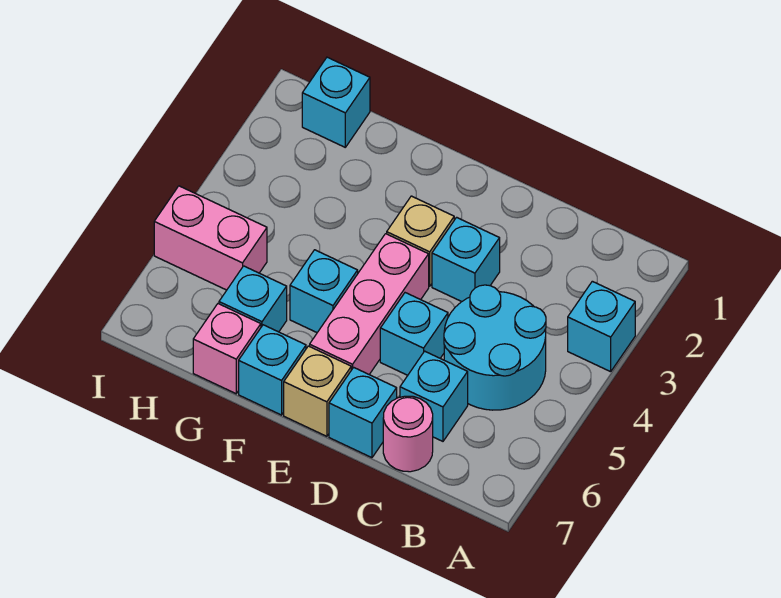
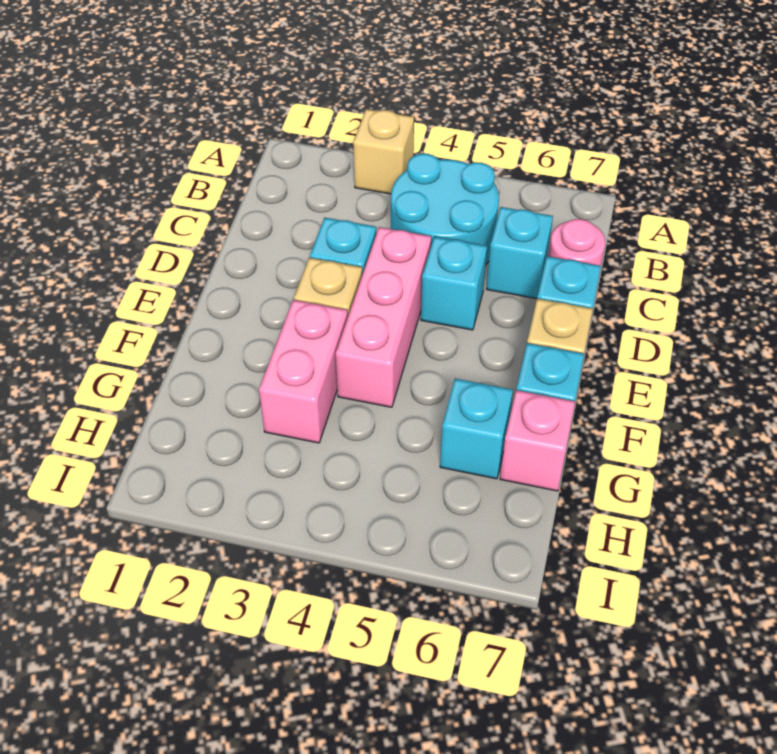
cyan 1x1 brick [568,281,635,372] -> tan 1x1 brick [353,109,414,194]
pink 1x3 brick [310,234,429,374] -> pink 1x3 brick turned to [336,227,431,407]
cyan 1x1 brick [290,250,358,332] -> none
cyan 1x1 brick [302,57,370,147] -> none
pink 1x2 brick [154,186,267,290] -> pink 1x2 brick moved to [259,300,348,443]

